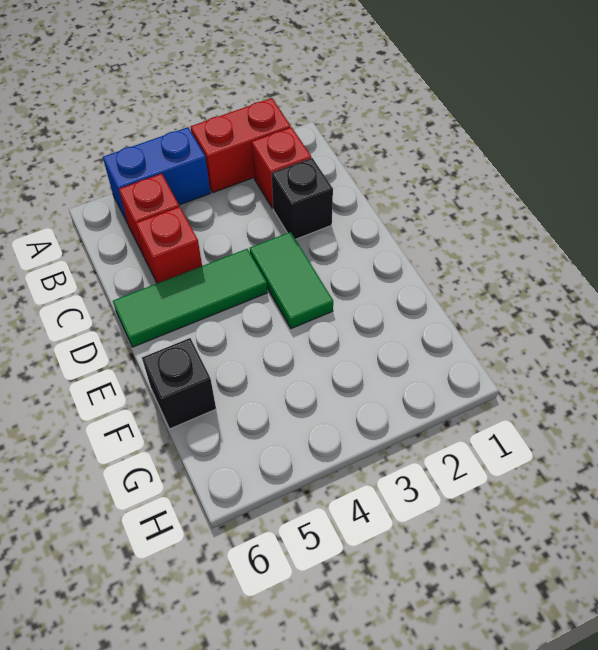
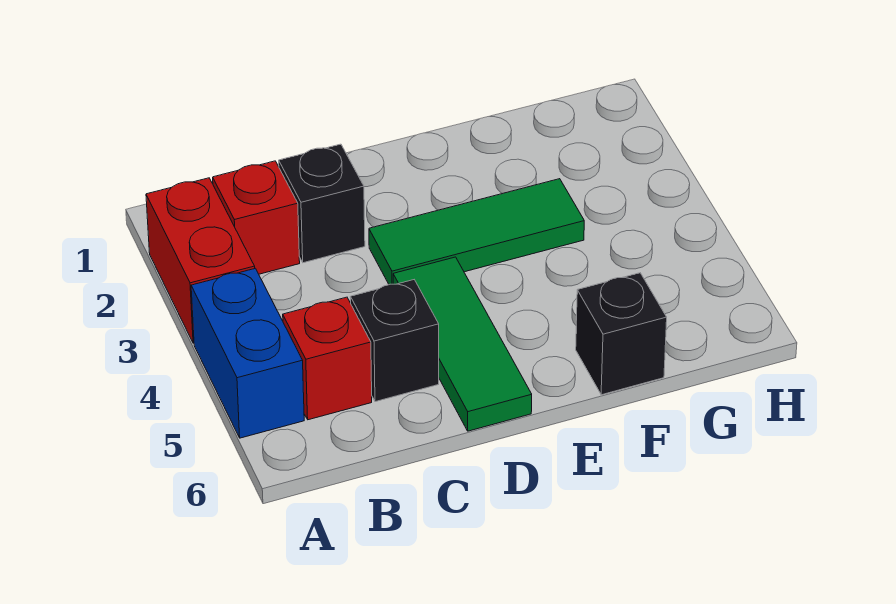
red 1x1 brick [136,207,202,283] -> black 1x1 brick [350,280,439,402]
green 1x2 tile [250,232,333,329] -> green 1x3 tile [369,179,584,285]

